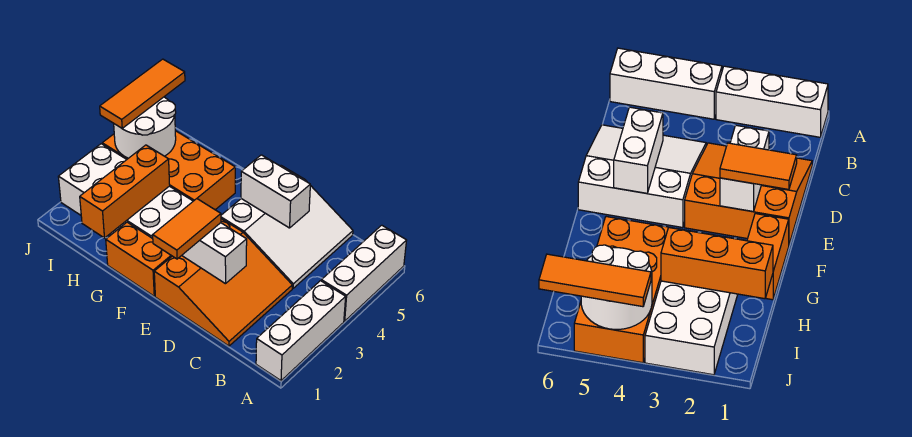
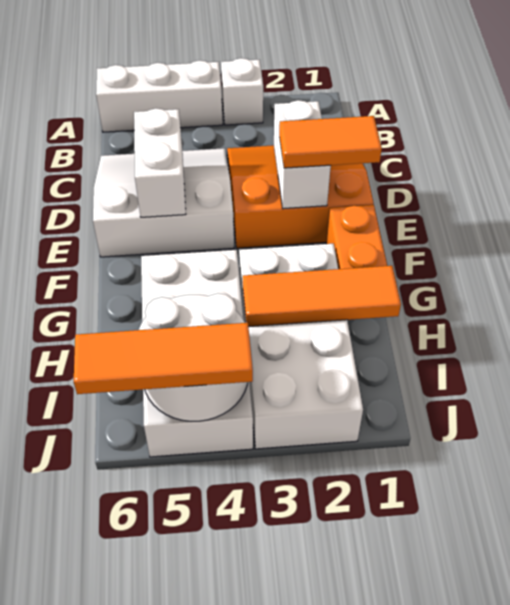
white 1x3 brick [256,281,346,381] -> white 1x1 brick [221,58,263,125]
orange 2x4 brick [102,131,235,210] -> white 2x4 brick [141,250,253,457]
orange 1x3 brick [80,145,170,238] -> orange 1x3 tile [243,266,401,327]

